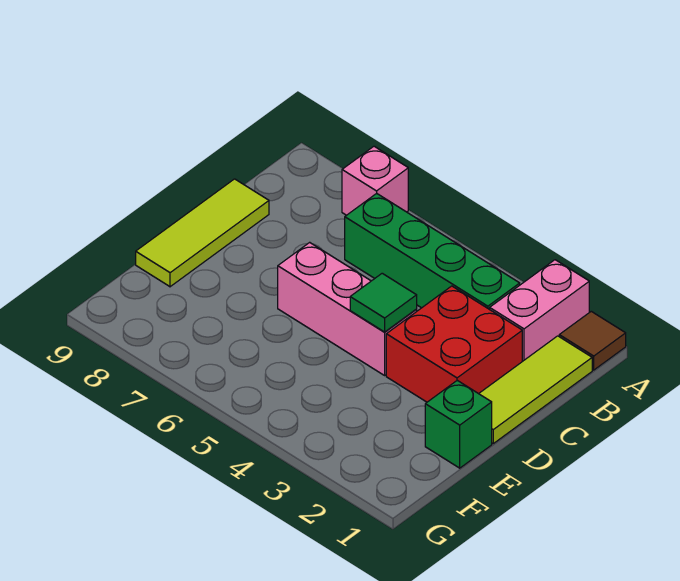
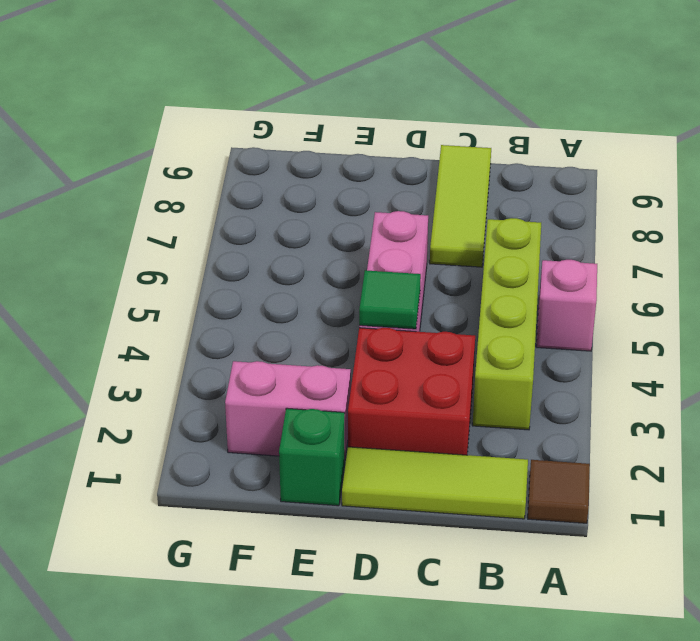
pink 1x2 brick [490,260,589,361] -> pink 1x2 brick moved to [225,361,351,458]
pink 1x1 brick [342,146,408,215] -> pink 1x1 brick moved to [536,260,597,351]
green 1x4 brick [345,193,520,309] -> lime 1x4 brick [472,218,541,430]
lime 1x3 tile [136,179,269,287] -> lime 1x3 tile turned to [430,145,491,267]

